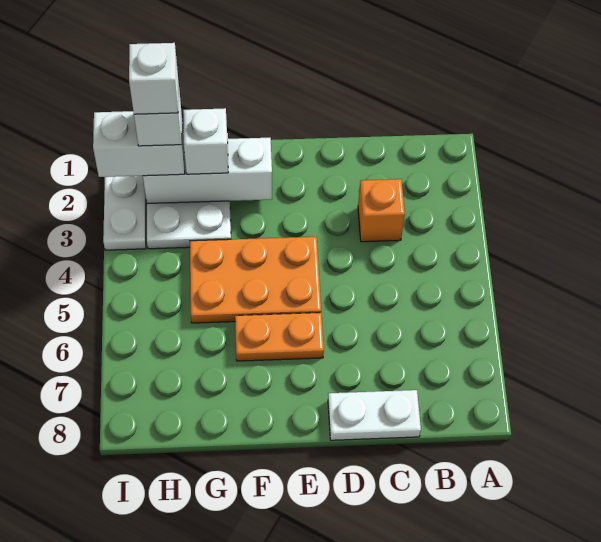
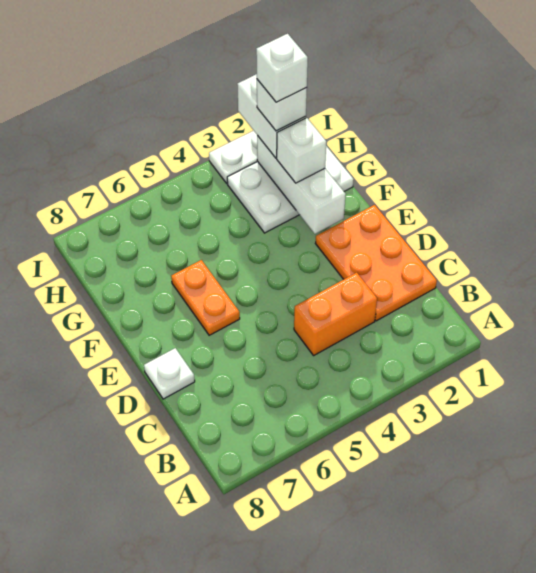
orange 1x1 brick [358,179,405,242] -> orange 1x2 brick [294,273,377,355]
white 1x2 plate [328,390,421,440] -> white 1x1 plate [144,348,195,399]
orange 2x3 plate [190,237,321,323] -> orange 2x3 plate moved to [316,205,437,321]

